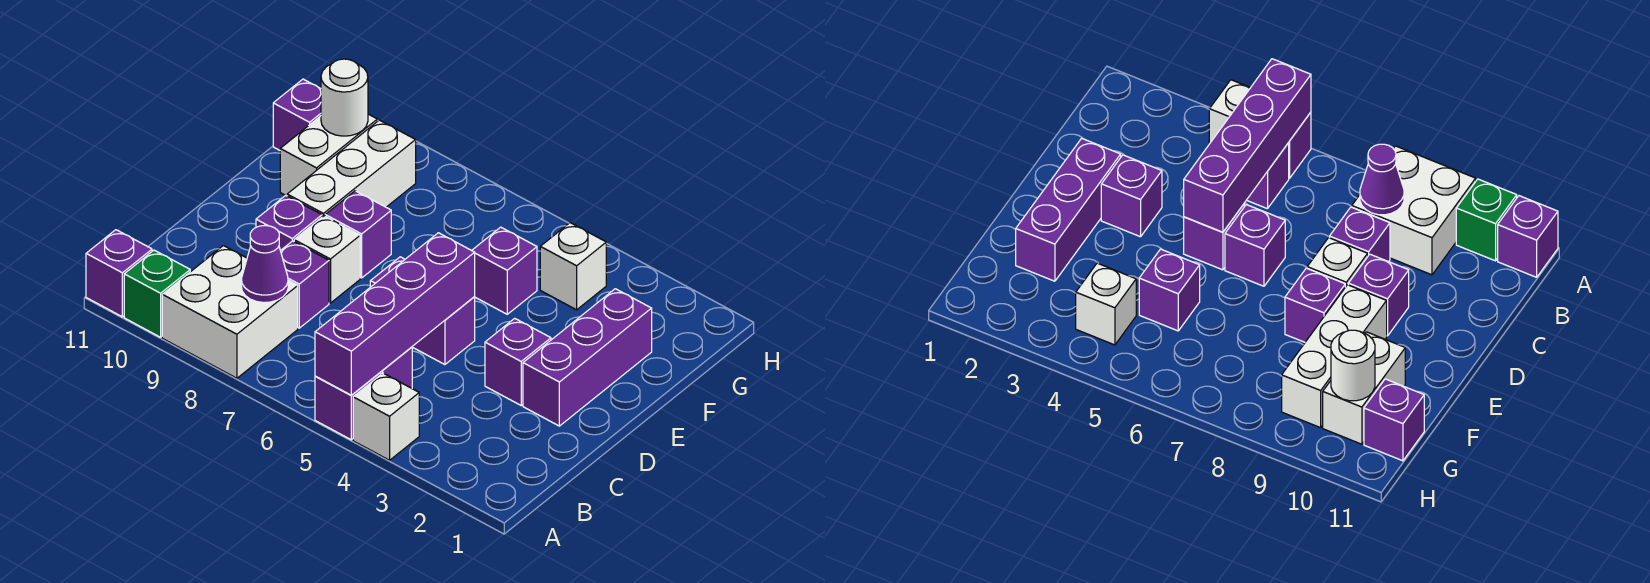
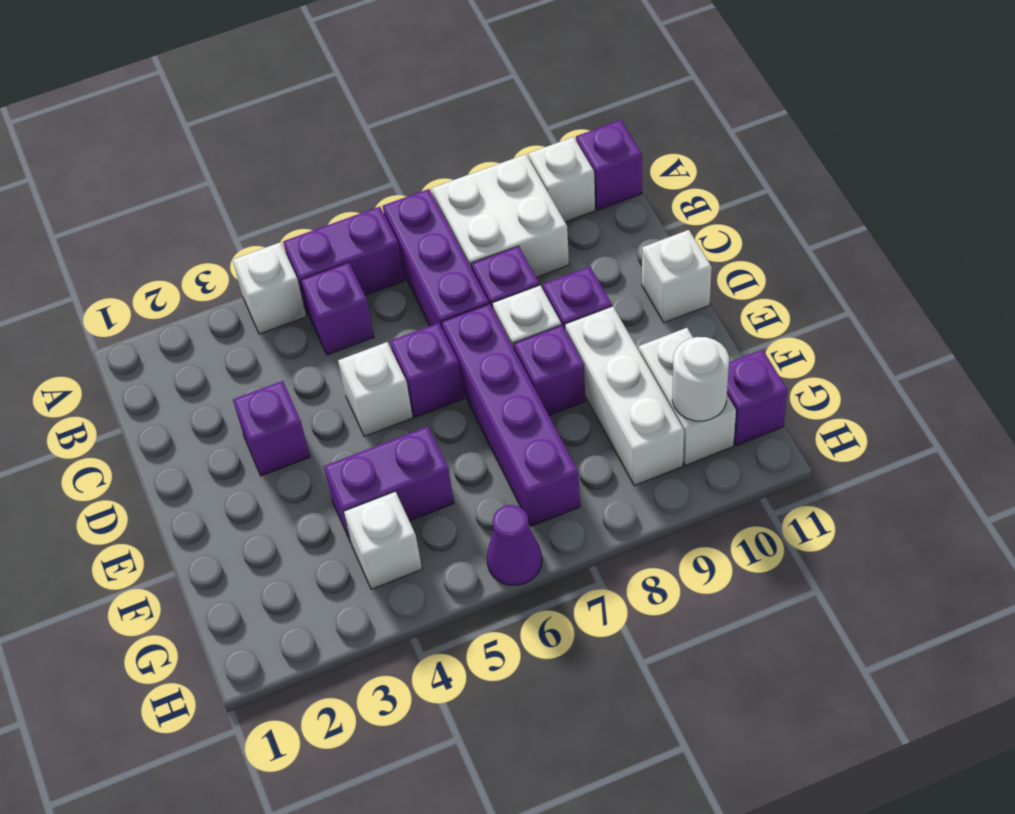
purple 1x1 brick [315,372,381,440] -> purple 1x2 brick [283,207,404,315]
purple 1x4 brick [315,233,475,395] -> purple 1x4 brick moved to [441,304,580,526]
green 1x1 brick [124,250,190,337] -> white 1x1 brick [528,137,595,222]
purple 1x1 cone [241,225,288,303] -> purple 1x1 cone moved to [487,505,542,585]
purple 1x3 brick [523,289,652,426] -> purple 1x3 brick moved to [383,189,489,328]
purple 1x1 brick [412,297,475,365] -> white 1x1 brick [338,342,413,437]
none -> white 1x1 brick [642,230,712,323]
purple 1x1 brick [472,227,537,314] -> purple 1x2 brick [324,427,454,542]

